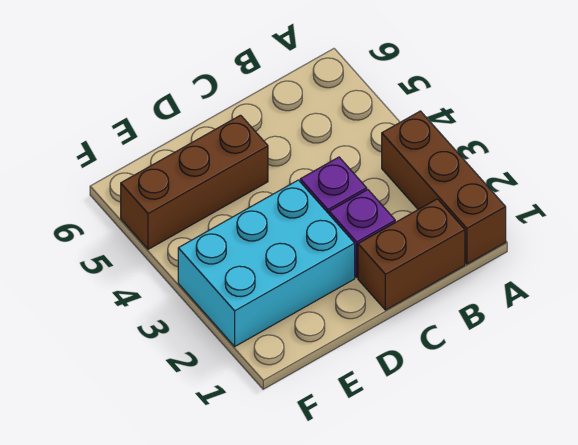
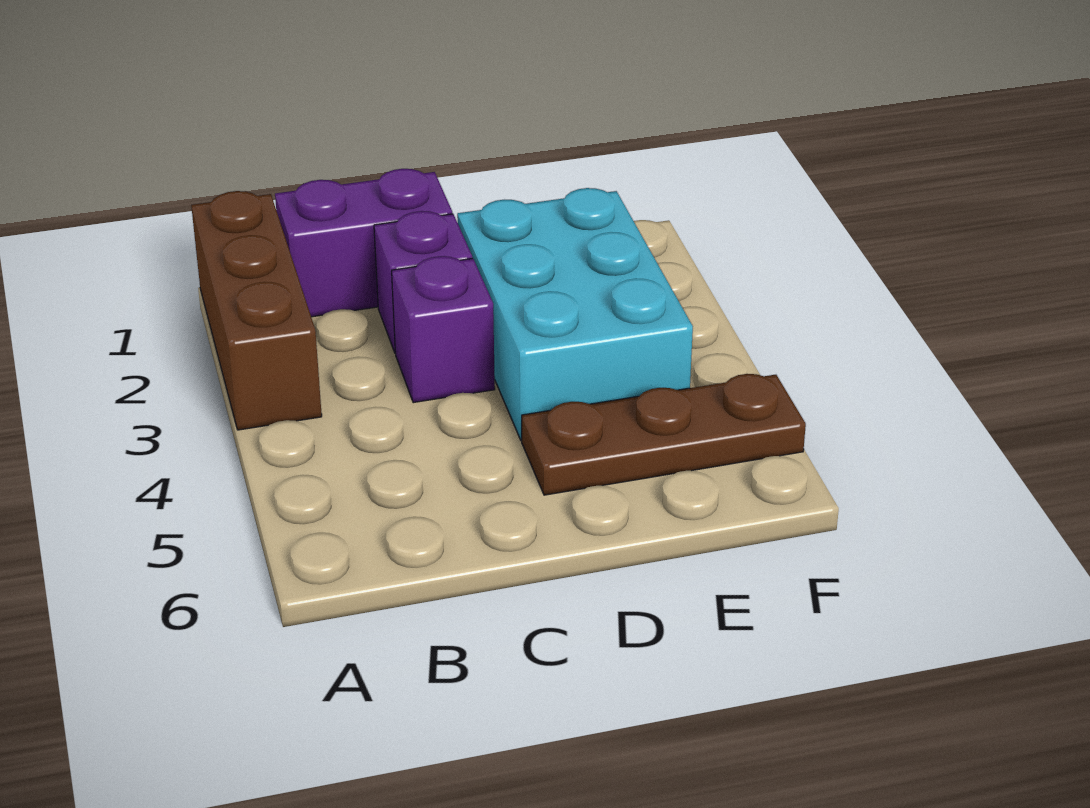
brown 1x2 brick [358,199,465,310] -> purple 1x2 brick [275,169,453,317]
cyan 2x3 brick [178,180,355,346] -> cyan 2x3 brick turned to [457,188,693,440]
brown 1x3 brick [121,115,268,249] -> brown 1x3 plate [522,374,806,495]

